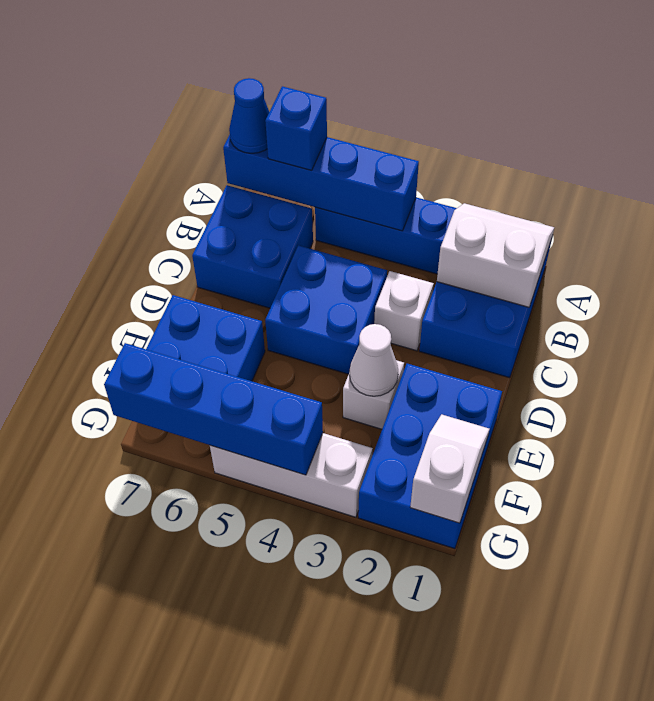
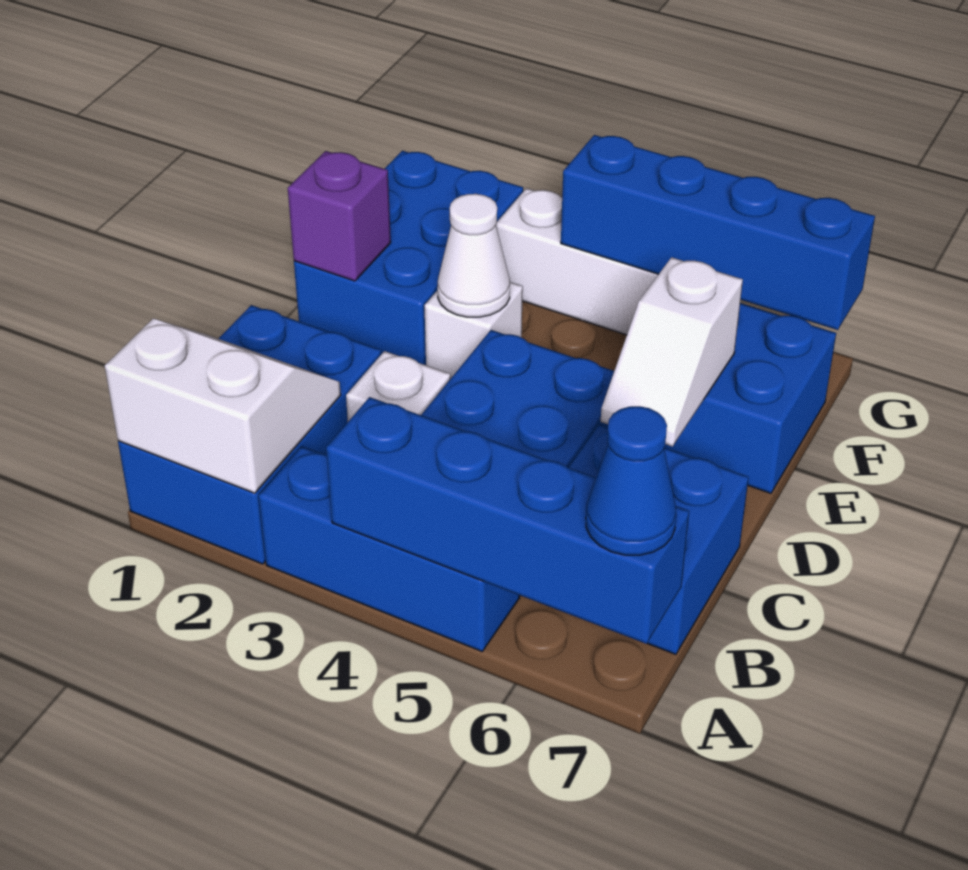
white 2x2 slope [437,203,554,307] -> white 2x2 slope turned to [105,319,341,493]
blue 1x1 brick [265,86,327,170] -> none
none -> purple 1x1 brick [288,151,391,281]
white 1x2 slope [410,414,489,523] -> white 1x2 slope moved to [601,257,743,447]

